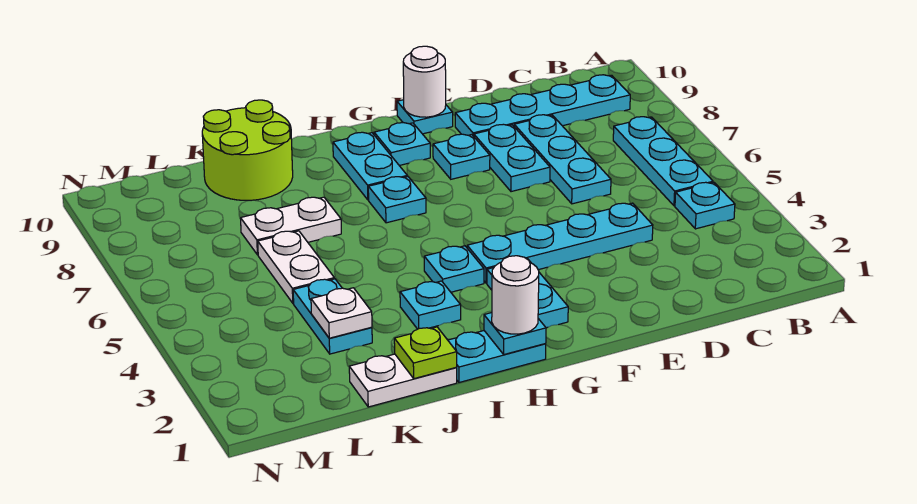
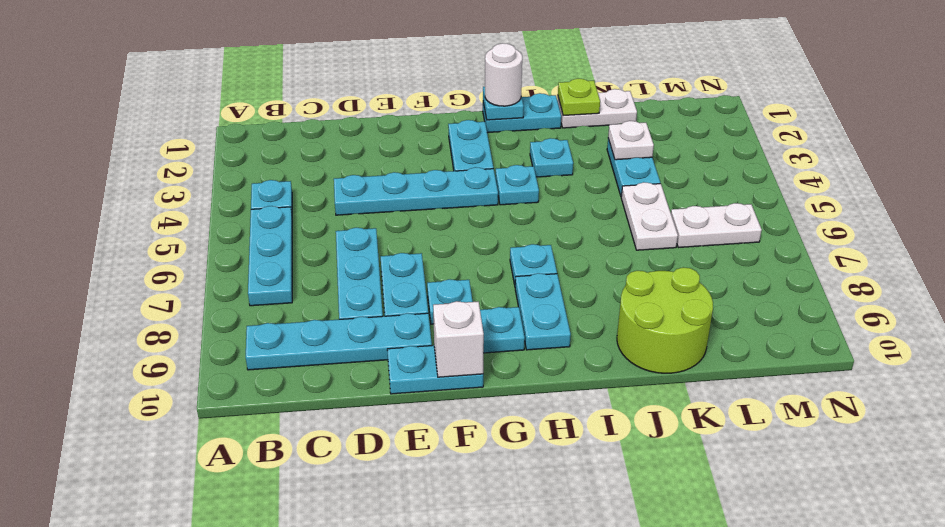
cyan 1x1 plate [397,100,453,134] -> cyan 1x2 plate [387,345,483,394]
white 1x1 round brick [403,46,446,117] -> white 1x1 brick [433,301,484,377]
white 1x2 plate [241,197,341,255] -> white 1x2 plate moved to [671,203,762,248]

